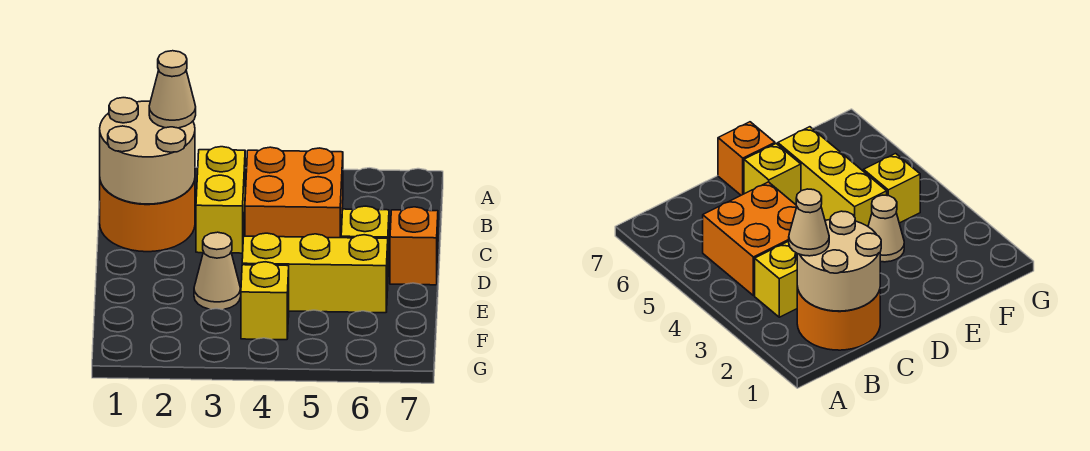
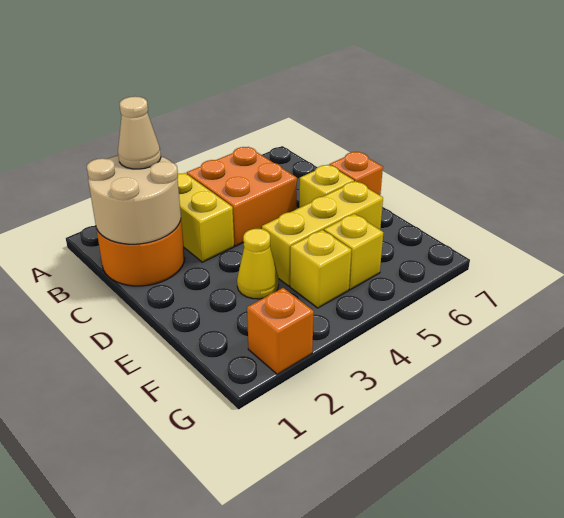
tan 1x1 cone [194,232,241,310] -> yellow 1x1 cone [237,229,279,299]
none -> yellow 1x1 brick [324,214,383,290]
none -> orange 1x1 brick [247,288,314,374]

